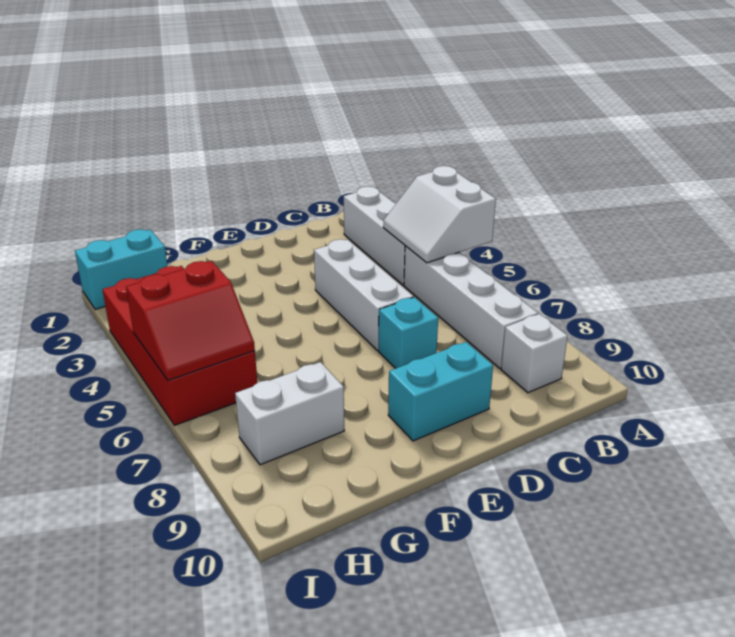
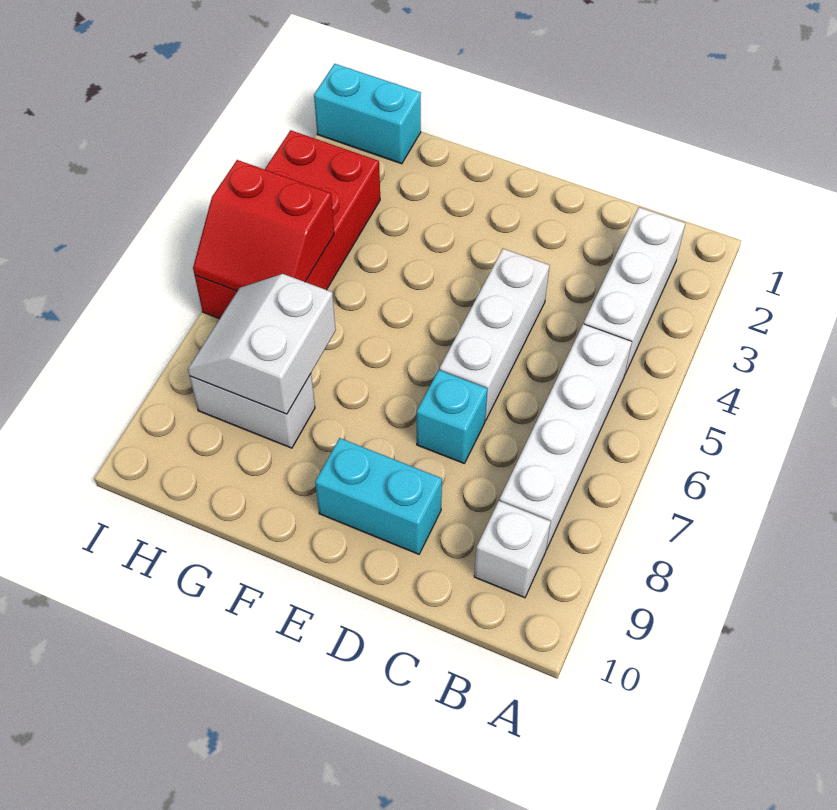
white 2x2 slope [383,166,496,263] -> white 2x2 slope moved to [188,274,336,414]

